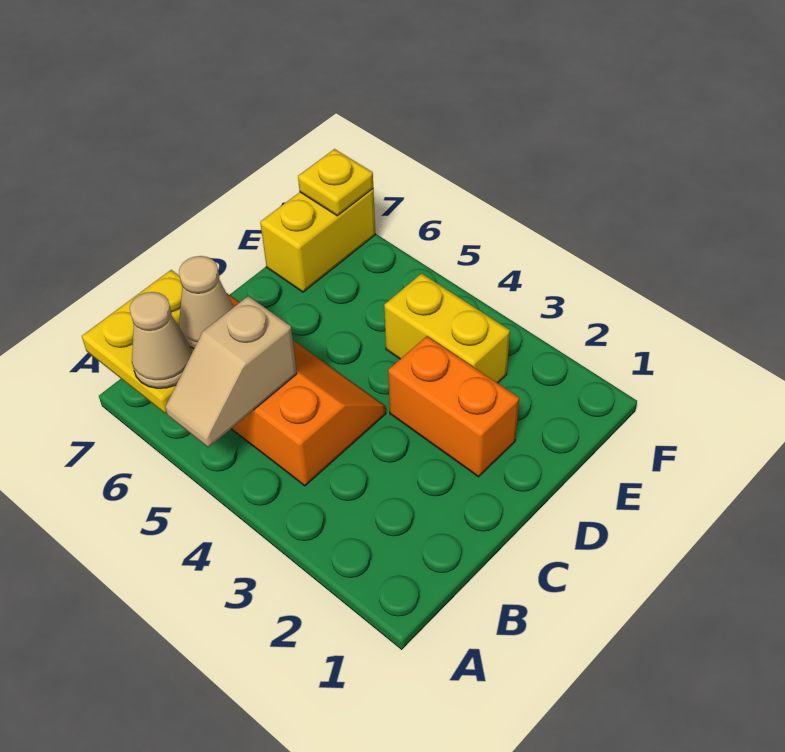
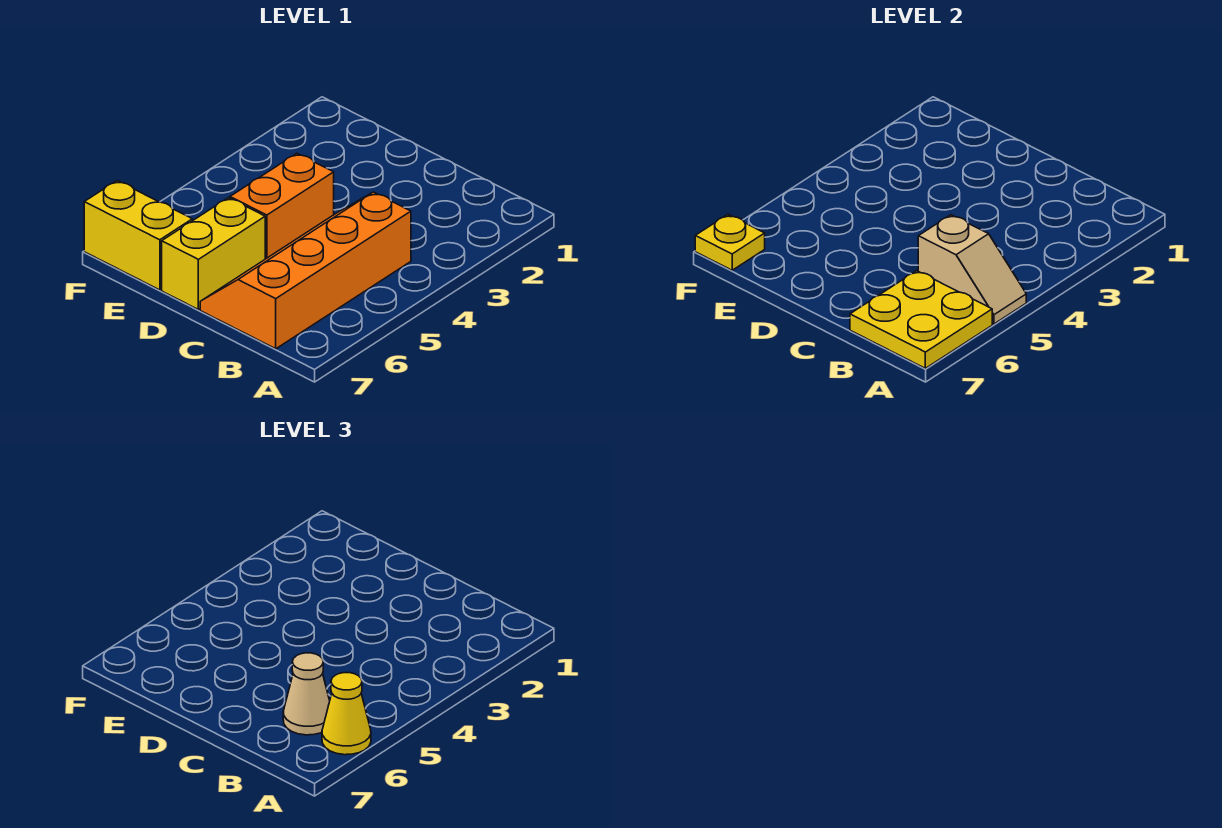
tan 1x1 cone [130,292,192,388] -> yellow 1x1 cone [322,673,371,755]
orange 1x2 brick [388,336,519,477] -> orange 1x2 brick moved to [230,153,334,259]
yellow 1x2 brick [384,273,510,383] -> yellow 1x2 brick moved to [162,198,265,310]

